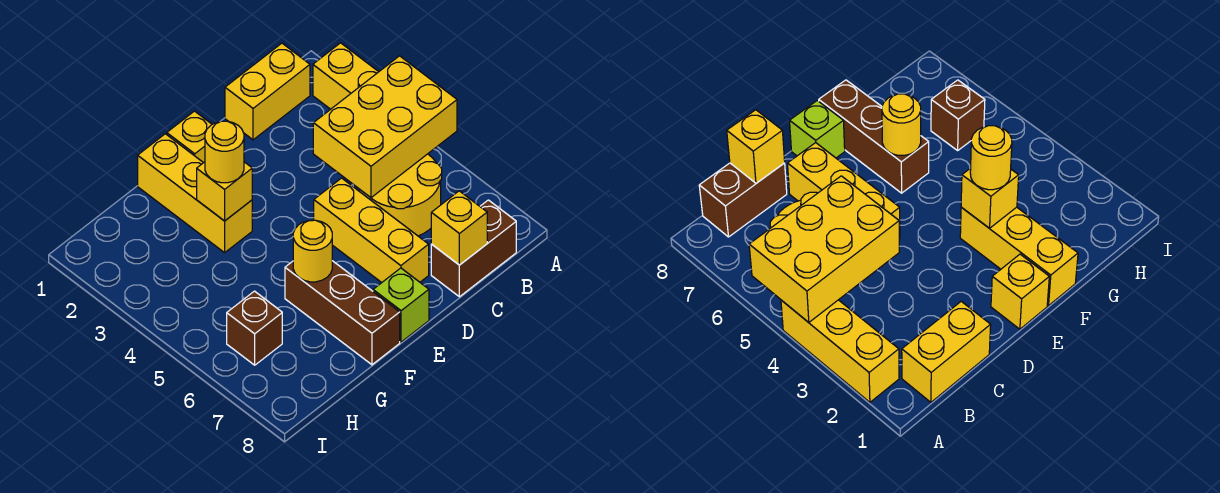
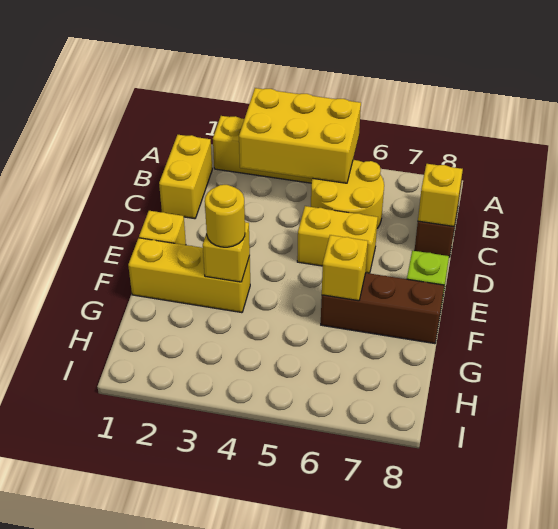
yellow 2x3 brick [313,56,457,198] -> yellow 2x3 brick turned to [239,88,361,183]
yellow 1x3 brick [314,178,429,283] -> yellow 1x2 brick [297,206,378,273]
yellow 1x1 round brick [293,220,332,282] -> yellow 1x1 brick [322,235,368,301]
brown 1x1 brick [227,291,282,365] -> none

